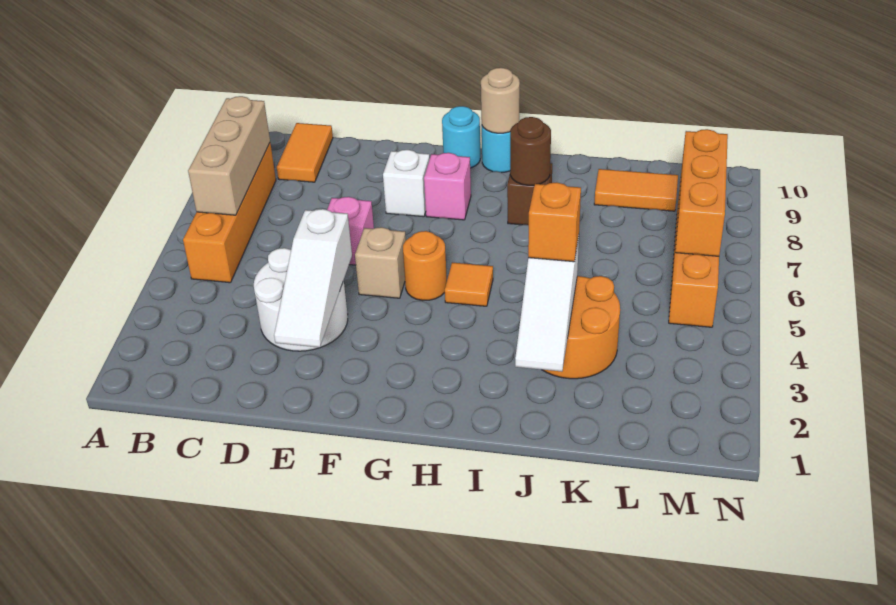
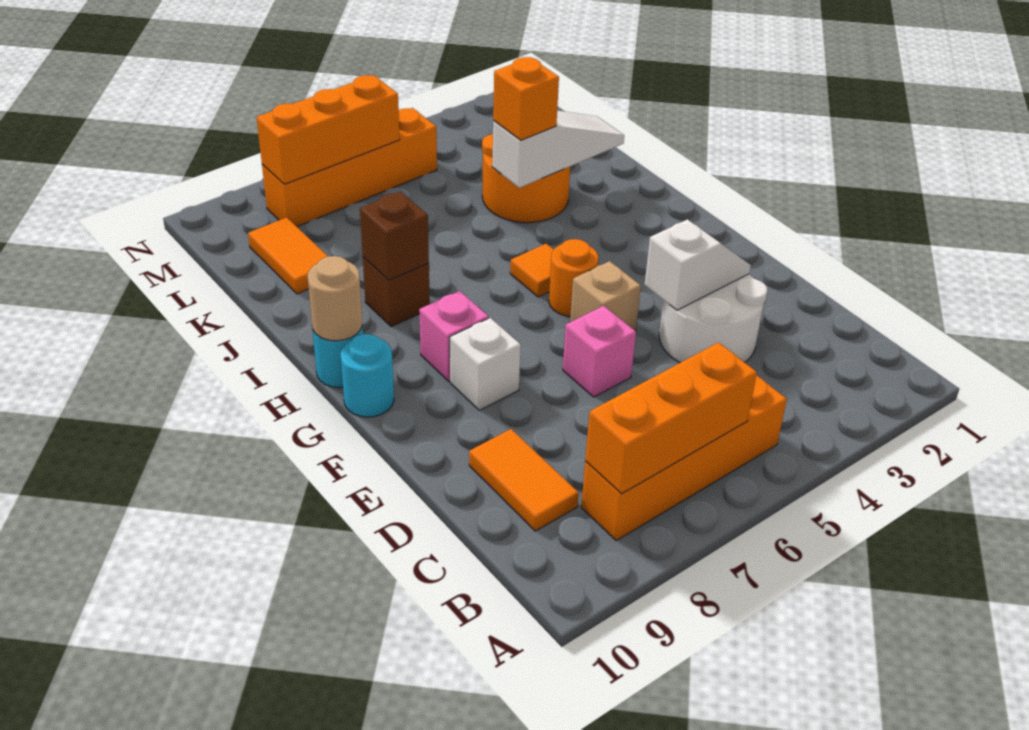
tan 1x3 brick [188,96,270,215] -> orange 1x3 brick [585,342,757,494]
orange 1x2 tile [277,123,333,182] -> orange 1x2 tile turned to [469,429,579,531]
white 1x3 slope [274,209,352,347] -> white 1x2 slope [645,219,751,310]
brown 1x1 round brick [510,117,551,185] -> brown 1x1 brick [360,192,429,280]

